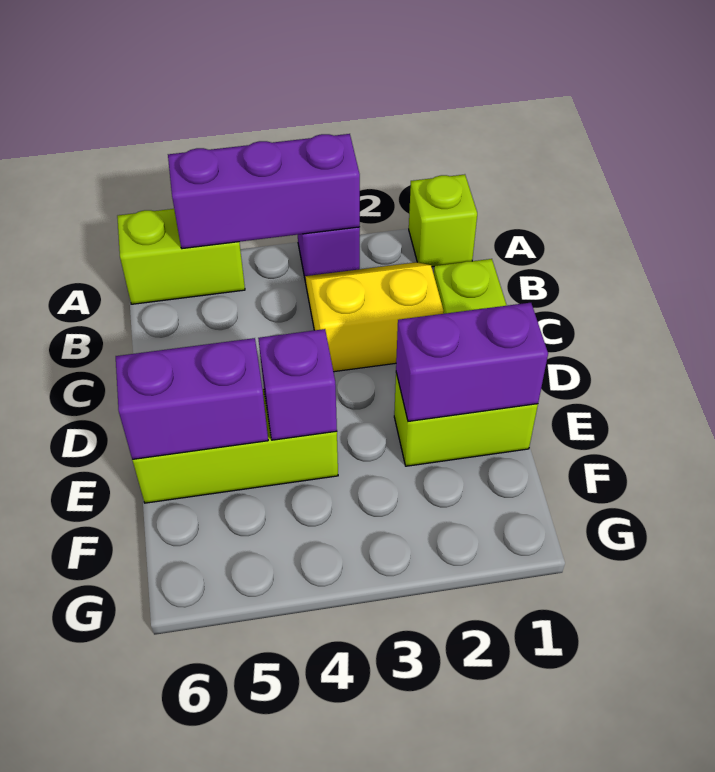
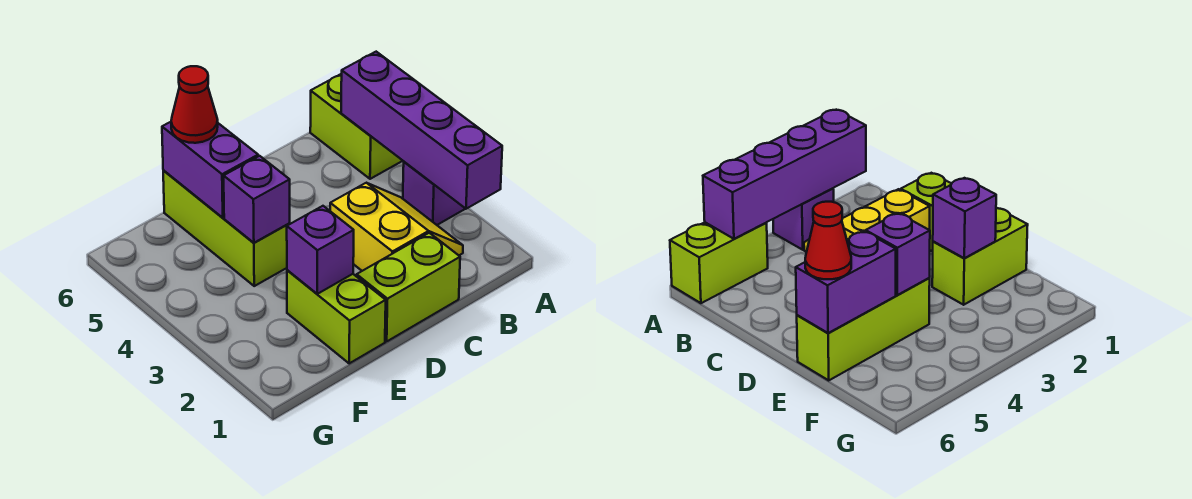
lime 1x1 brick [409,174,477,267] -> none
purple 1x3 brick [168,134,360,249] -> purple 1x4 brick [341,52,502,209]
purple 1x2 brick [396,303,548,421] -> purple 1x1 brick [287,206,354,294]
none -> red 1x1 cone [171,66,218,143]

